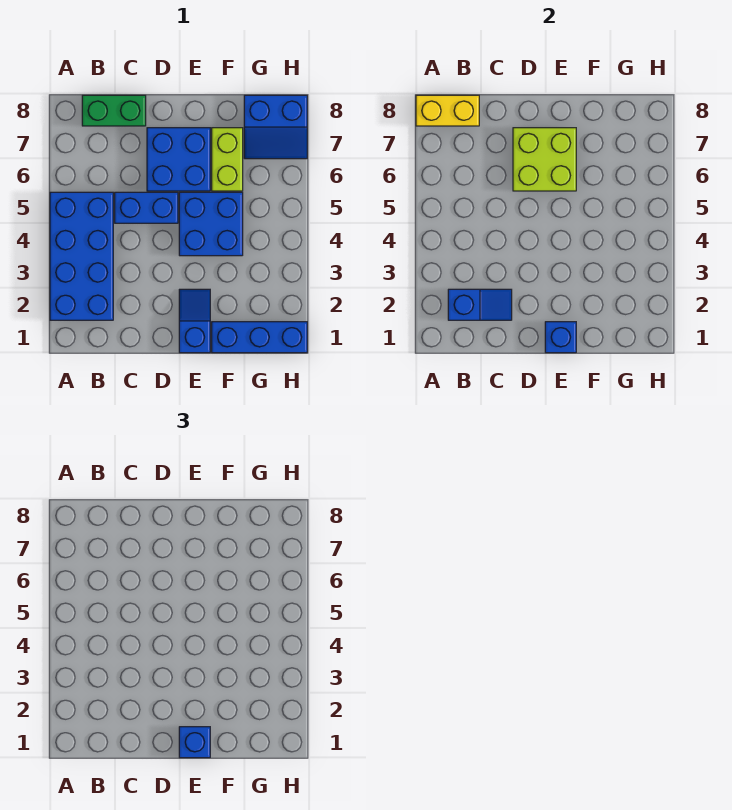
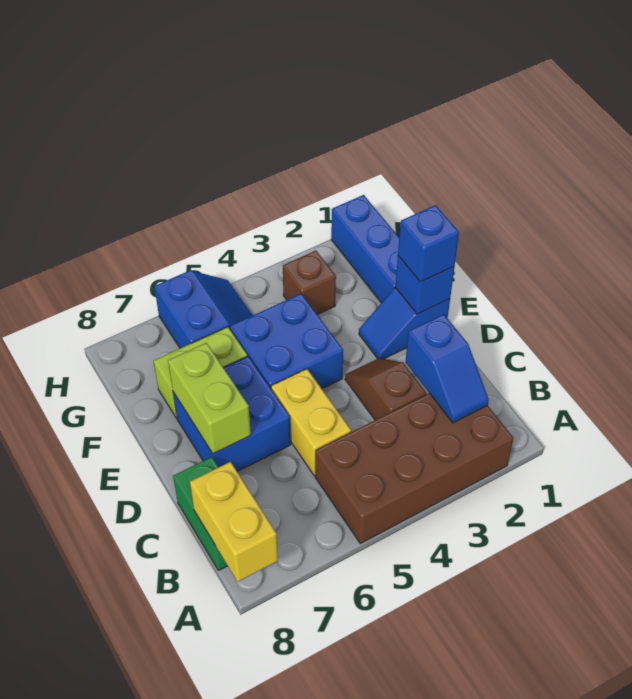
blue 2x4 brick [50,192,113,320] -> brown 2x4 brick [315,393,514,544]
blue 1x2 slope [448,289,512,320] -> blue 1x2 slope turned to [406,314,489,423]
none -> brown 1x2 slope [345,358,426,420]
blue 1x2 brick [115,192,178,223] -> yellow 1x2 brick [271,369,351,476]
lime 2x2 brick [513,128,576,191] -> lime 1x2 brick [168,343,251,454]
none -> brown 1x1 brick [283,251,336,315]
blue 2x2 slope [244,95,307,159] -> blue 2x2 slope moved to [154,271,253,348]

